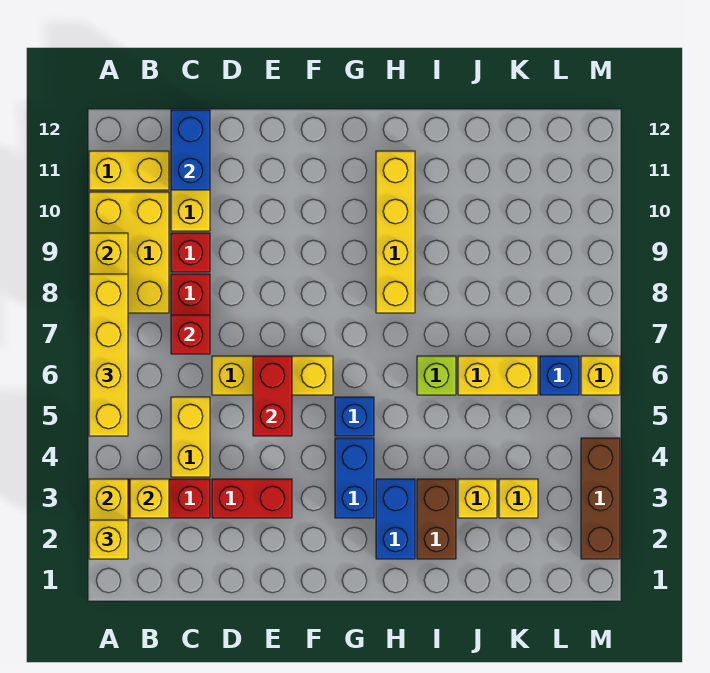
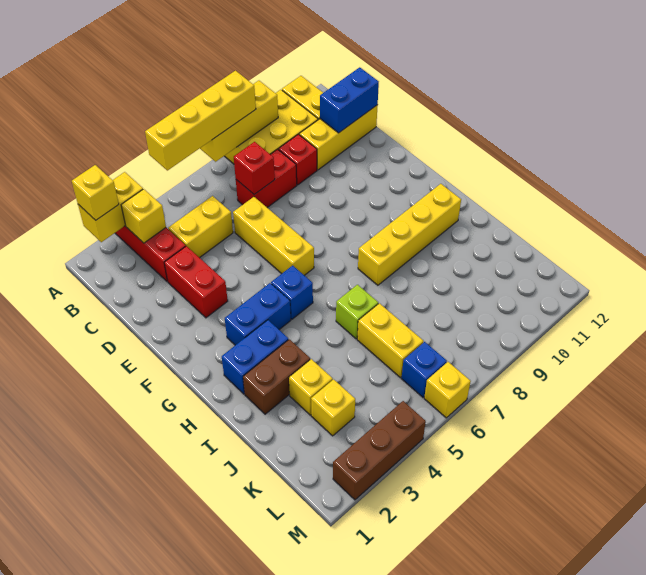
red 1x2 brick [253,356,292,436] -> none

